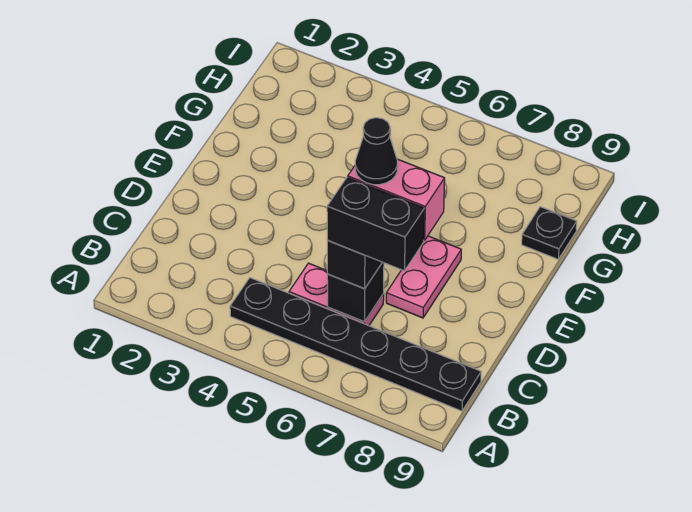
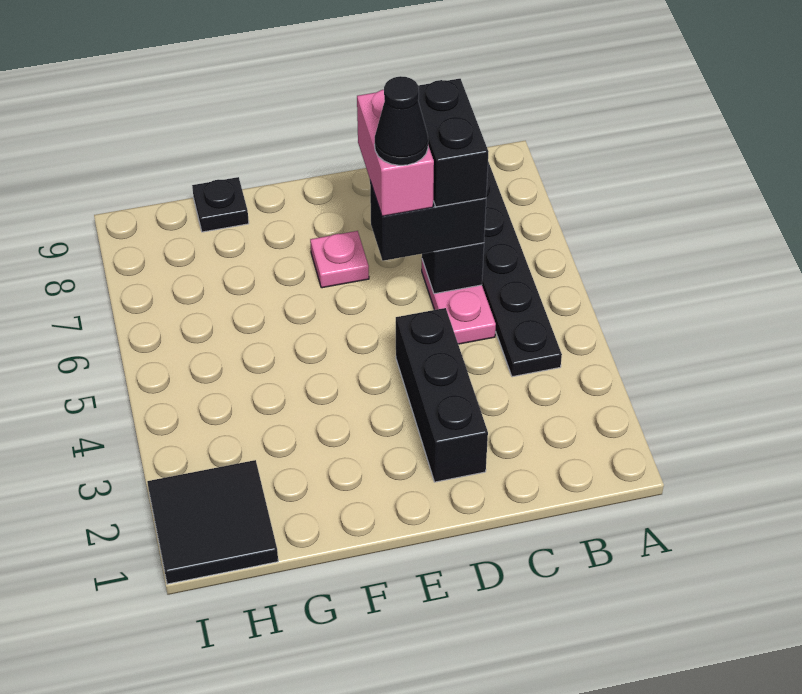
none -> black 1x3 brick [396,308,488,482]
pink 1x2 plate [386,236,461,318] -> pink 1x1 plate [310,231,369,288]
none -> black 2x2 tile [147,460,278,584]

